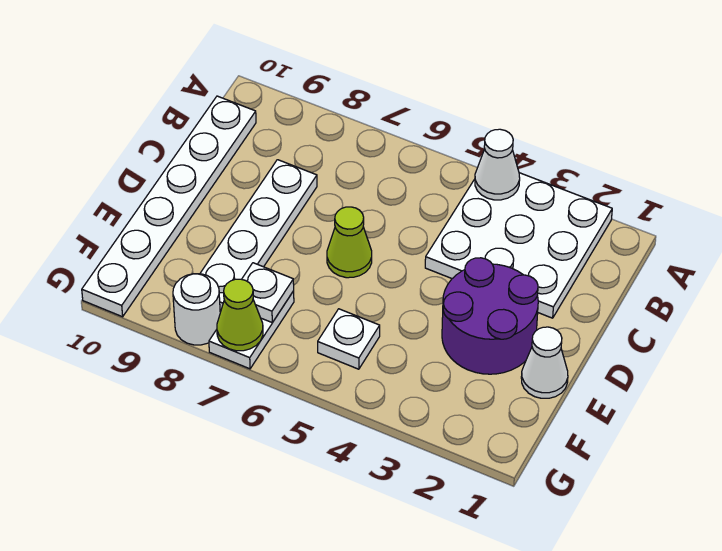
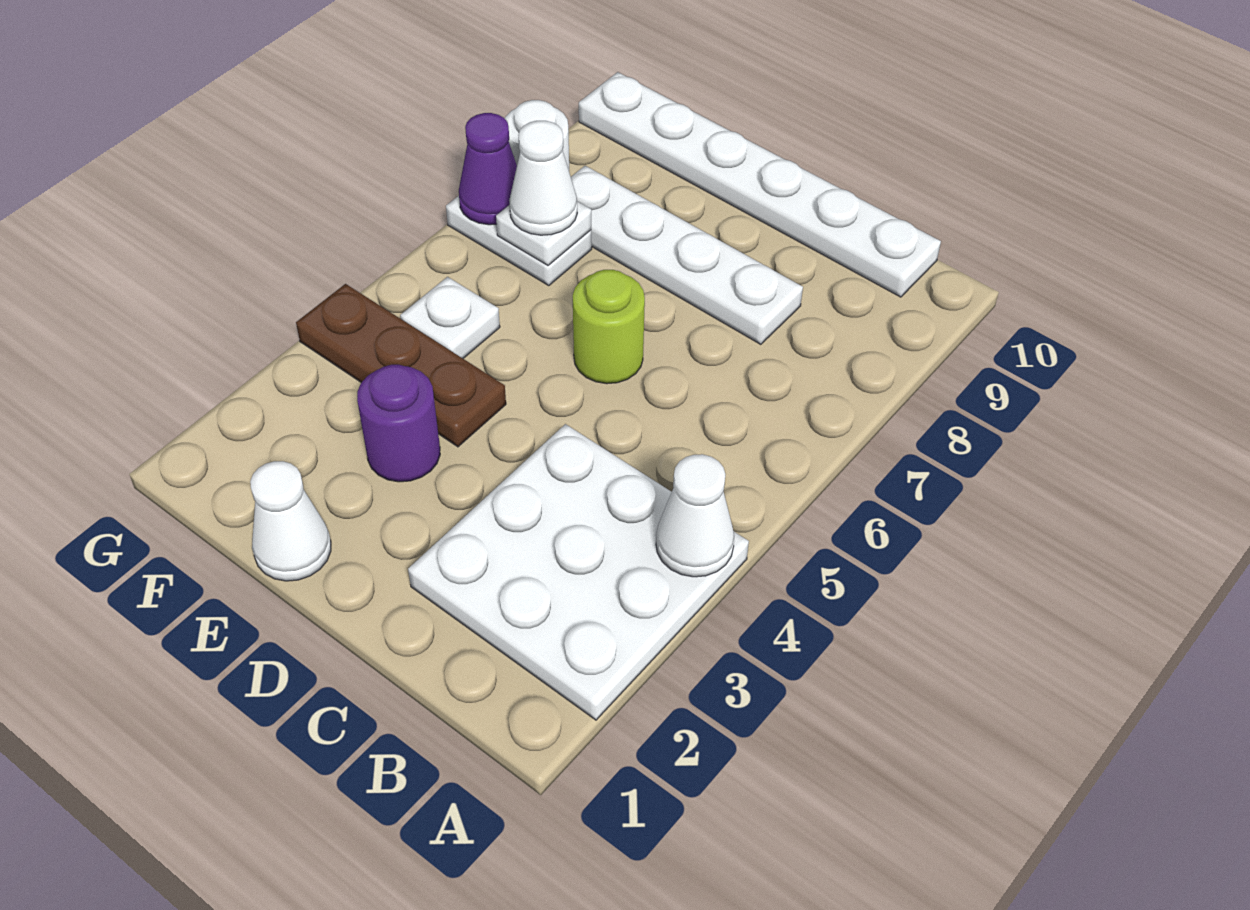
purple 2x2 round brick [442,258,538,374] -> purple 1x1 round brick [357,365,440,482]
lime 1x1 cone [327,207,372,278] -> lime 1x1 round brick [573,270,645,384]
none -> brown 1x3 plate [296,284,506,447]
none -> white 1x1 cone [509,121,577,235]
lime 1x1 cone [217,279,263,351] -> purple 1x1 cone [459,113,517,225]

